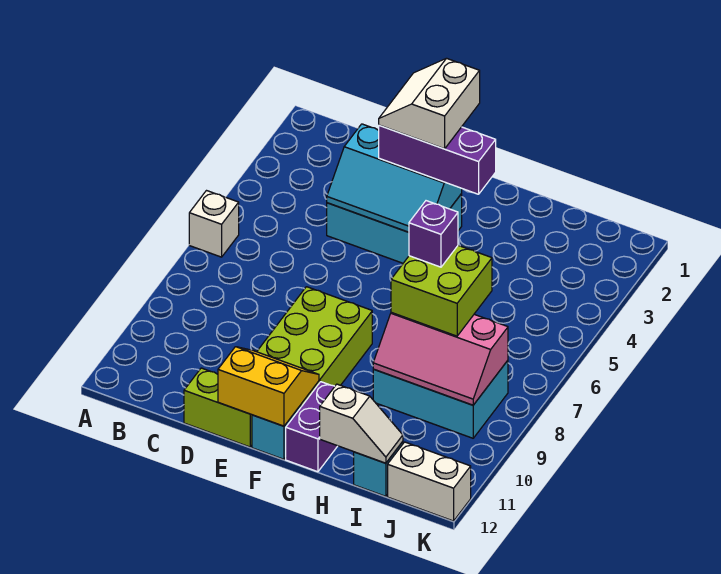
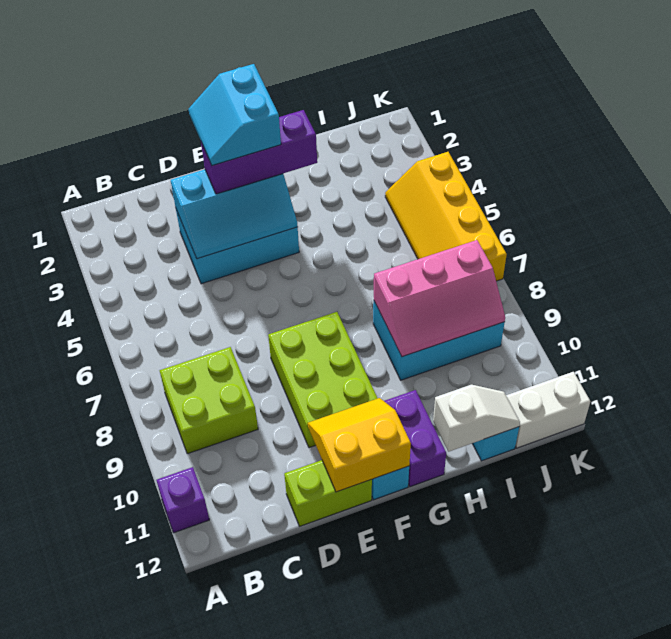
white 1x1 brick [189,191,239,257] -> none
white 2x2 slope [379,58,480,149] -> cyan 2x2 slope [189,64,281,166]
lime 2x2 brick [391,246,492,336] -> lime 2x2 brick moved to [160,347,258,454]
purple 1x1 brick [409,201,458,267] -> purple 1x1 brick moved to [156,467,209,533]
none -> yellow 2x4 slope [385,152,507,281]

